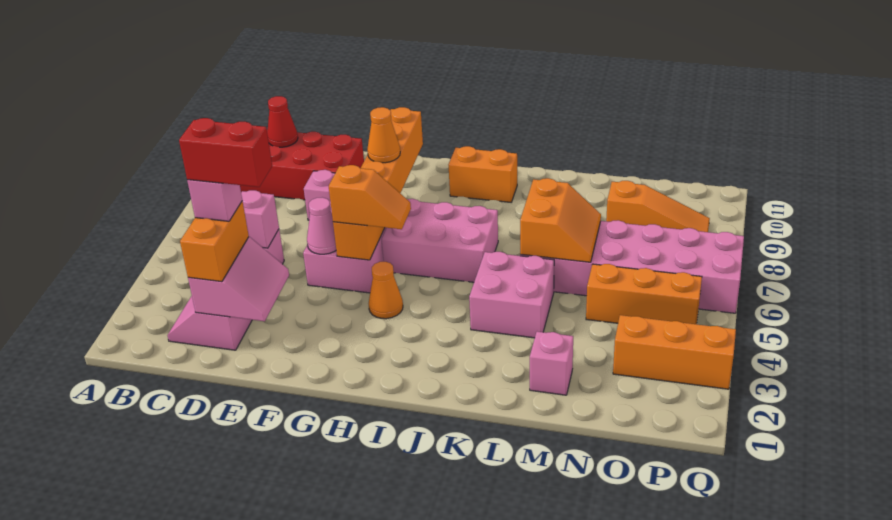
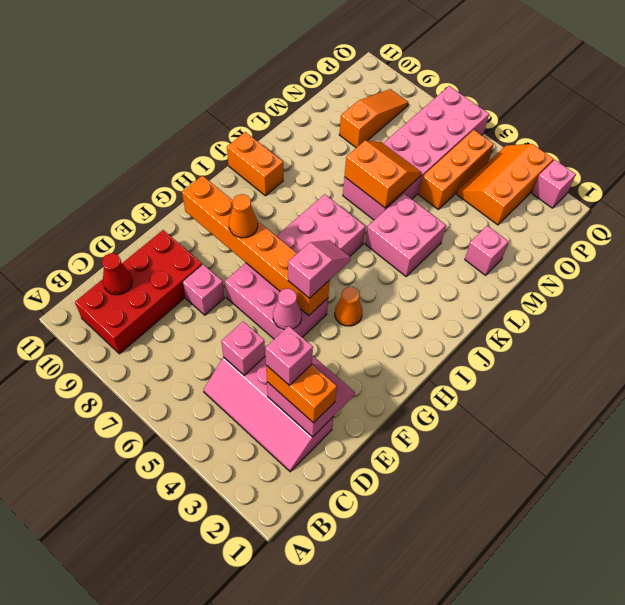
red 1x2 brick [179,118,272,187] -> none
orange 1x2 slope [329,165,411,229] -> pink 1x2 slope [288,240,351,298]
orange 1x2 brick [448,146,517,202] -> orange 1x2 brick turned to [227,132,283,196]
none -> pink 1x1 brick [532,160,576,208]

